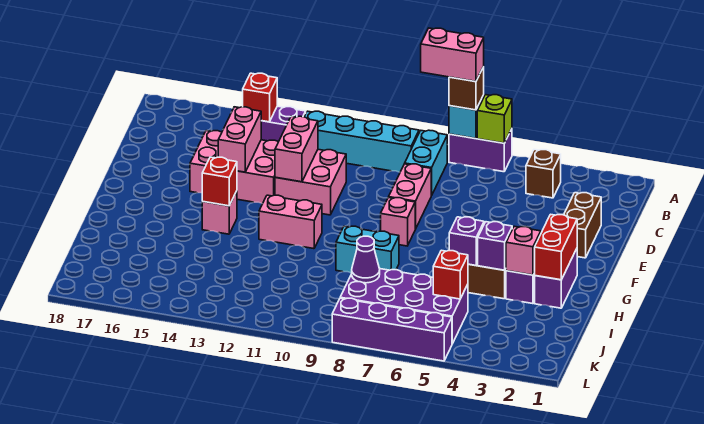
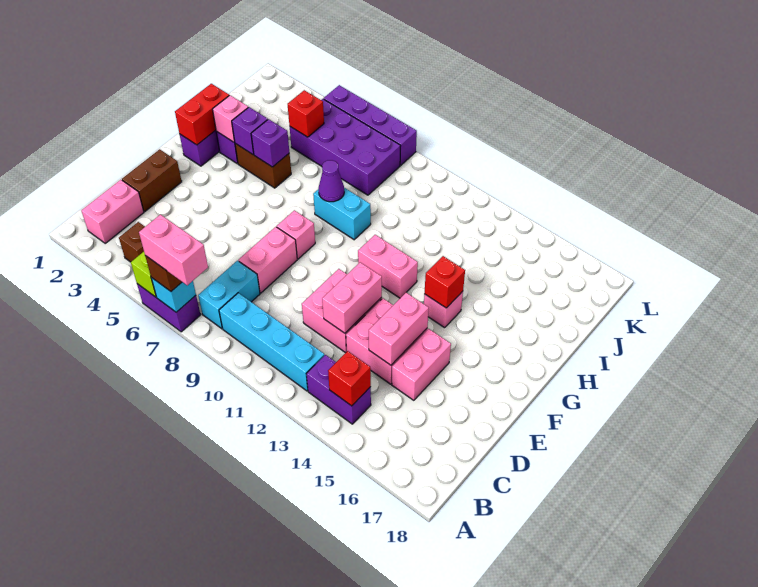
none -> pink 1x2 brick [81,180,144,243]
purple 1x1 cone [352,236,380,283] -> purple 1x1 cone moved to [318,160,344,202]

